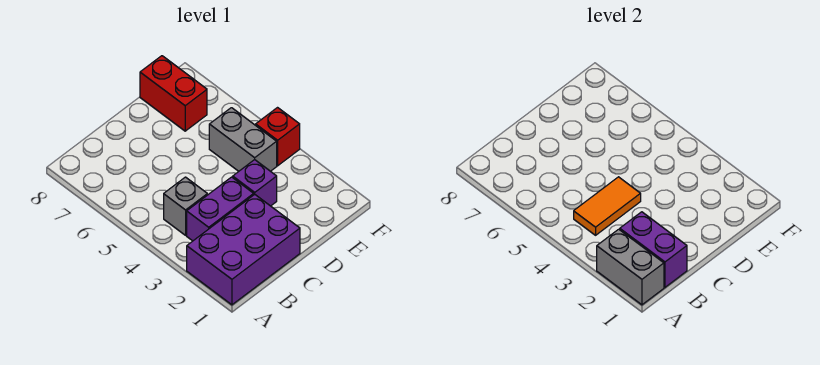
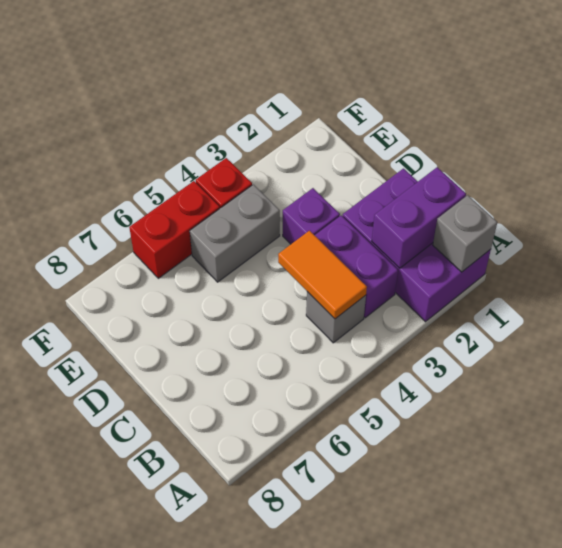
grey 1x2 brick [597,229,664,305] -> grey 1x1 brick [433,195,497,272]
red 1x2 brick [140,56,207,131] -> red 1x2 brick moved to [129,181,220,278]

